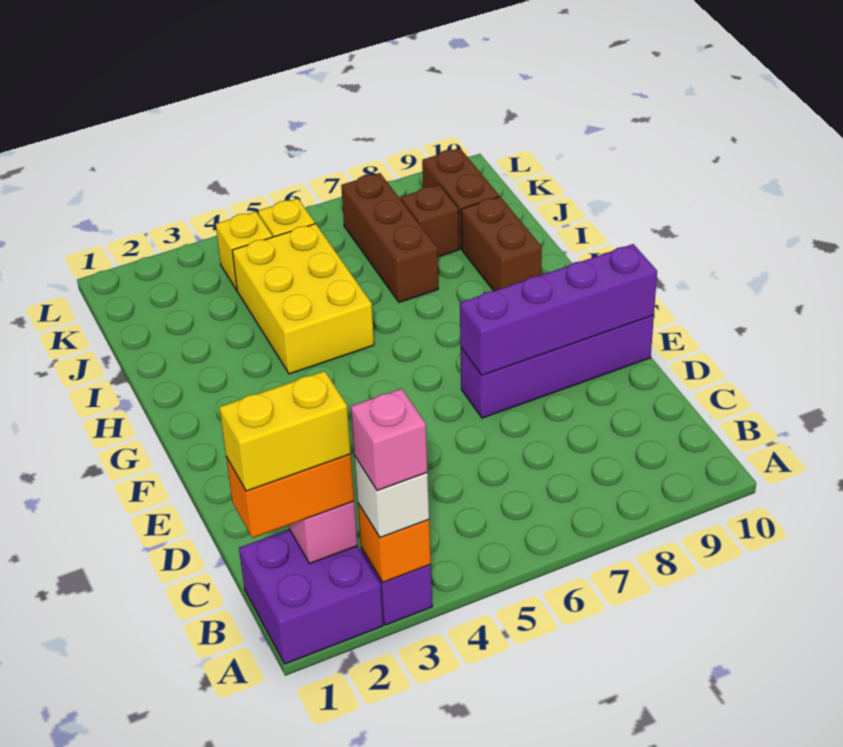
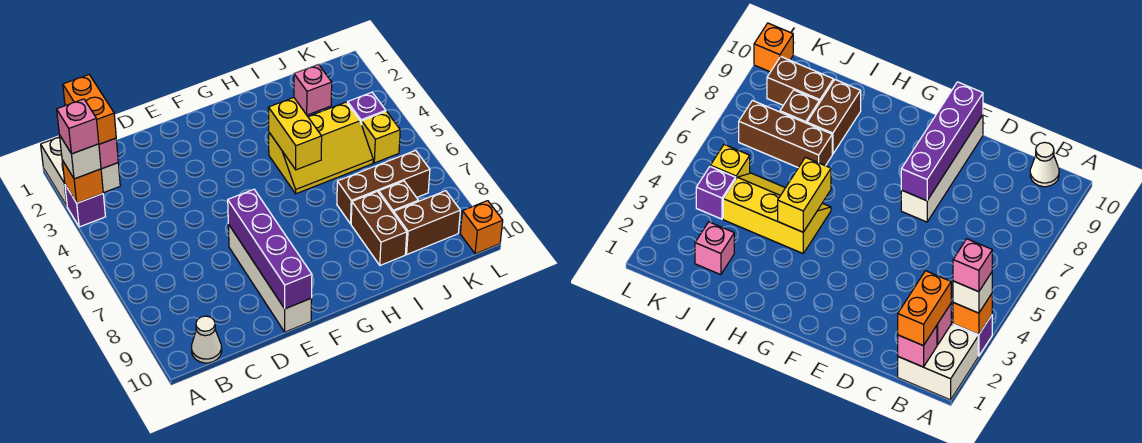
purple 2x2 brick [239,529,383,664] -> white 2x2 brick [41,137,120,206]
none -> pink 1x1 brick [898,326,937,367]
yellow 1x2 brick [219,371,351,491] -> yellow 1x2 brick moved to [268,98,322,170]
none -> white 1x1 cone [191,316,222,363]
purple 1x4 brick [461,315,654,418] -> white 1x4 brick [228,224,312,332]
yellow 2x3 brick [232,224,374,374] -> yellow 2x3 slope [269,102,373,194]
brown 1x2 brick [461,197,542,291] -> brown 1x2 brick turned to [351,191,407,265]
none -> pink 1x1 brick [294,64,332,115]
yellow 1x1 brick [216,211,272,290] -> purple 1x1 brick [347,92,386,125]
none -> orange 1x1 brick [460,201,503,254]

